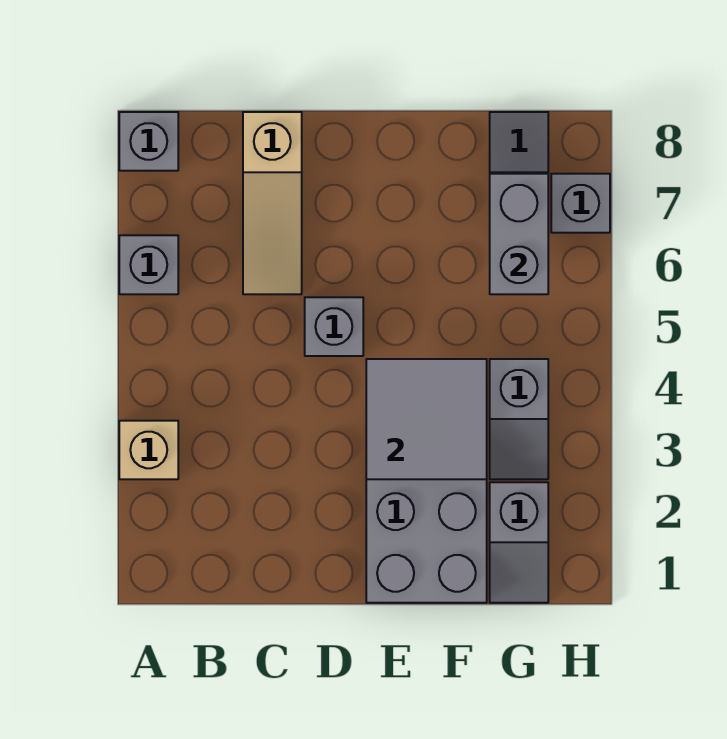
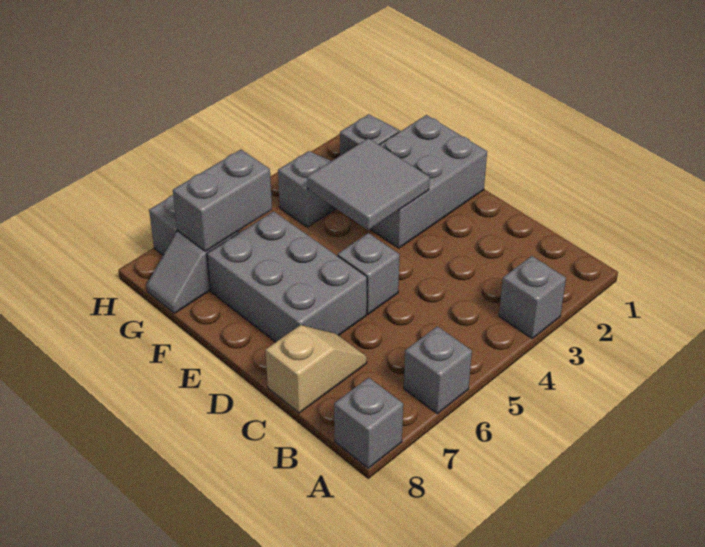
tan 1x1 brick [119,421,178,479] -> grey 1x1 brick [499,256,566,338]
tan 1x3 slope [243,112,302,294] -> tan 1x2 slope [266,325,367,413]
none -> grey 2x3 brick [207,211,367,342]

